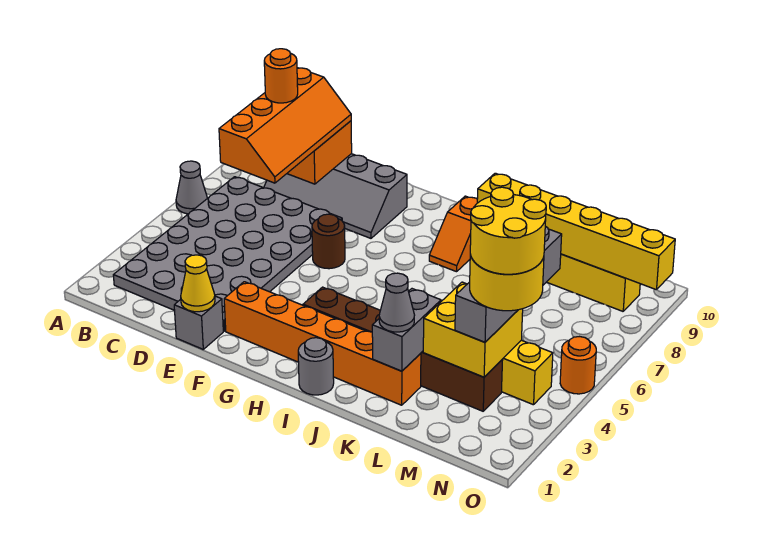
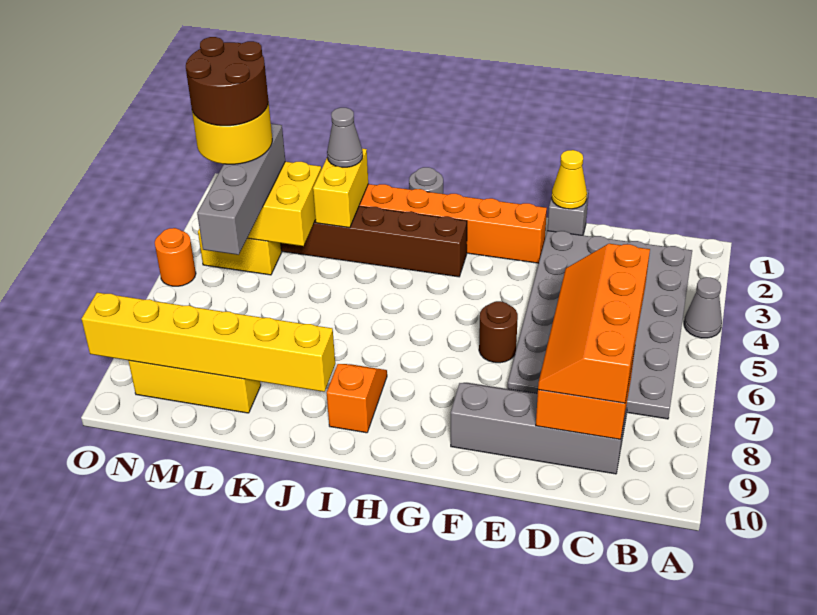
grey 1x1 cone [176,161,207,214] -> grey 1x1 cone moved to [684,277,722,338]
orange 1x1 round brick [264,49,298,103] -> none
grey 1x2 brick [372,289,441,371] -> yellow 1x2 brick [313,149,368,228]
yellow 2x2 round brick [470,187,546,274] -> brown 2x2 round brick [186,37,268,126]

